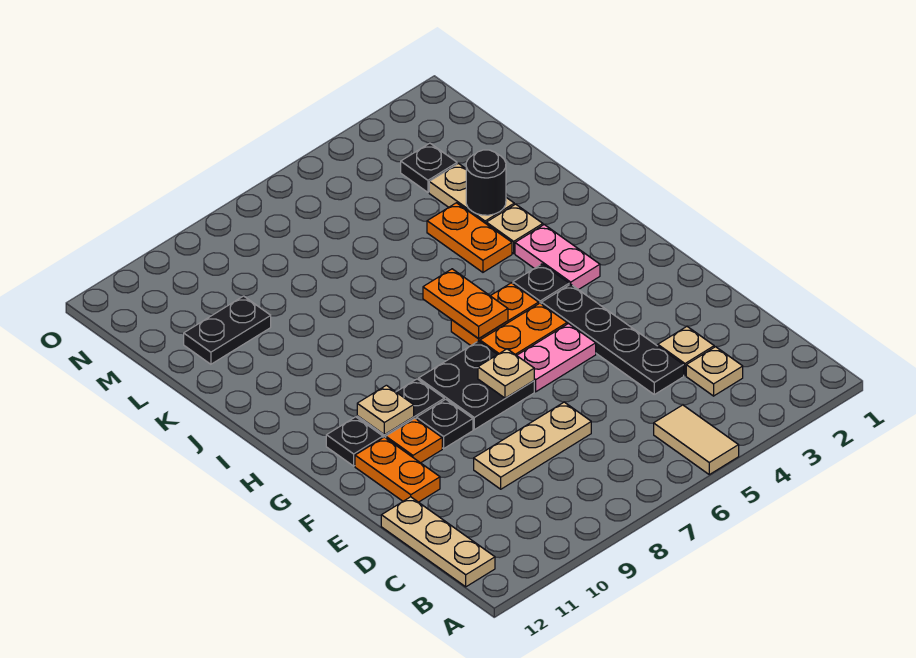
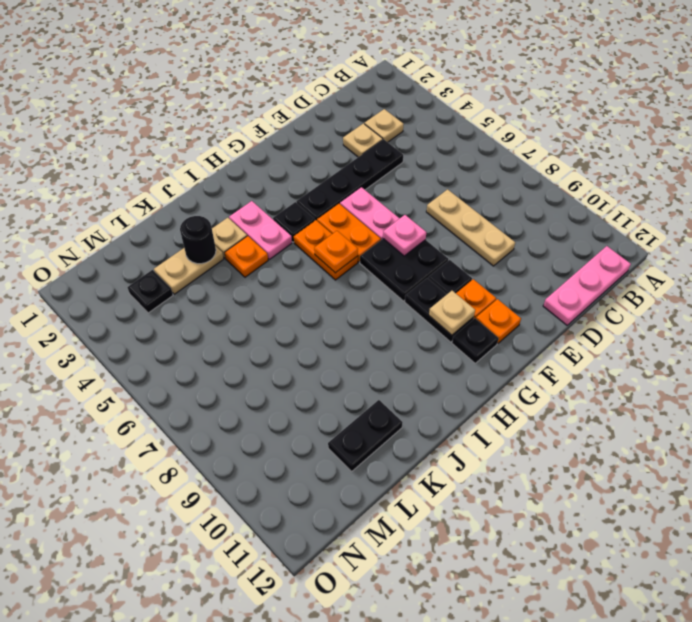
tan 1x2 tile [654,405,739,474] -> none
tan 1x3 plate [381,497,495,587] -> pink 1x3 plate [543,246,631,325]
orange 1x2 plate [355,437,440,502] -> orange 1x1 plate [476,299,521,343]
tan 1x1 plate [478,349,534,398] -> pink 1x1 plate [383,215,426,256]
pink 1x2 plate [515,225,600,290] -> pink 1x2 plate turned to [229,201,292,260]
orange 1x2 plate [423,269,508,339] -> orange 1x1 plate [314,231,358,273]
orange 1x2 plate [427,203,512,272] -> orange 1x1 plate [225,236,268,277]
black 1x2 plate [184,296,271,364] -> black 1x2 plate turned to [328,400,403,471]

